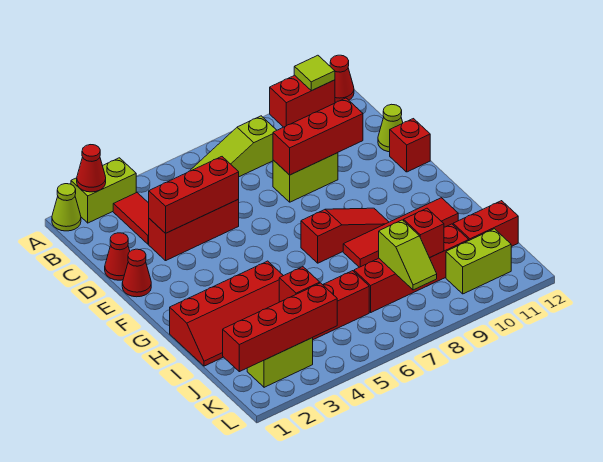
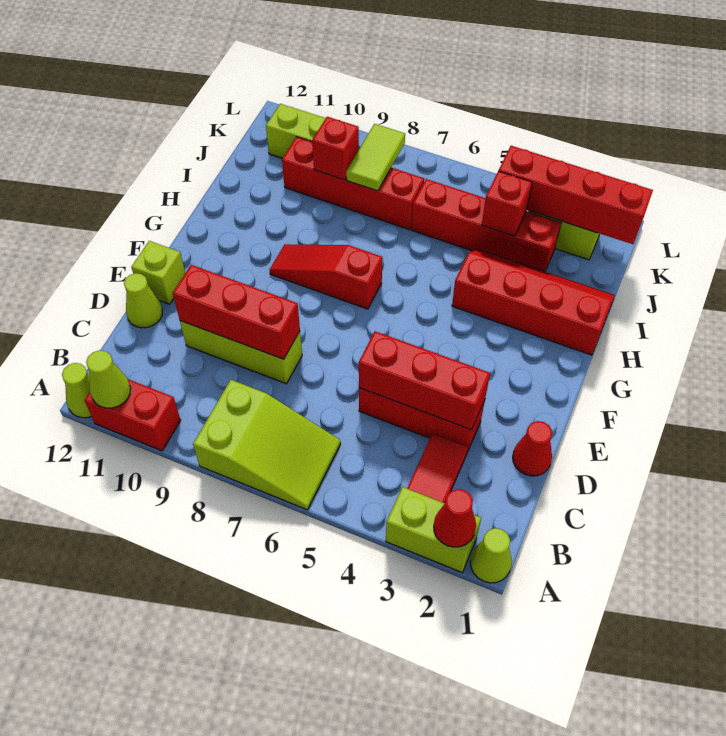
lime 1x1 tile [294,55,335,91] -> lime 1x1 cone [86,350,131,408]
red 1x1 cone [330,55,354,102] -> lime 1x1 cone [62,363,91,418]
lime 1x3 slope [190,116,277,177] -> lime 2x3 slope [193,380,341,510]
lime 1x2 brick [273,153,338,202] -> lime 1x3 brick [180,321,302,384]
red 1x1 cone [122,249,151,297] -> none
red 1x1 brick [390,119,430,172] -> lime 1x1 brick [131,241,185,304]
red 1x4 tile [343,198,458,267] -> none
lime 1x2 slope [379,220,437,290] -> lime 1x2 tile [346,124,405,191]
red 1x2 brick [453,201,518,247] -> none

